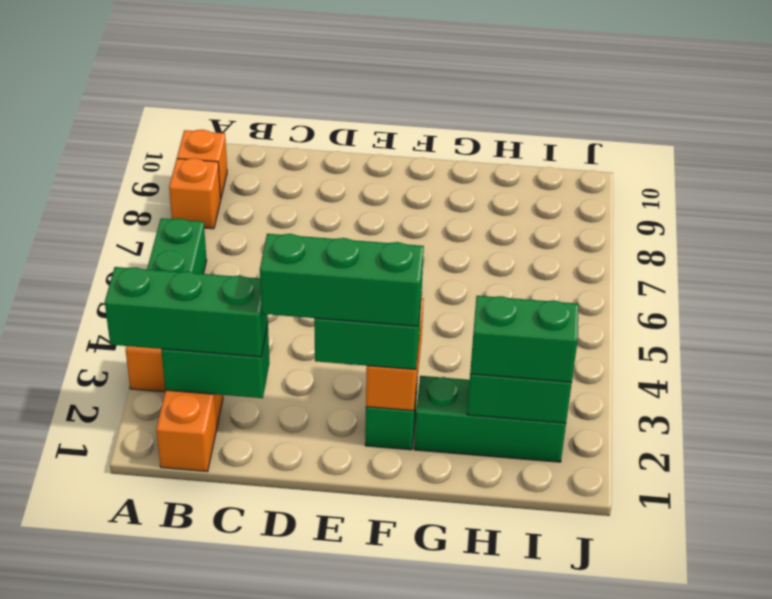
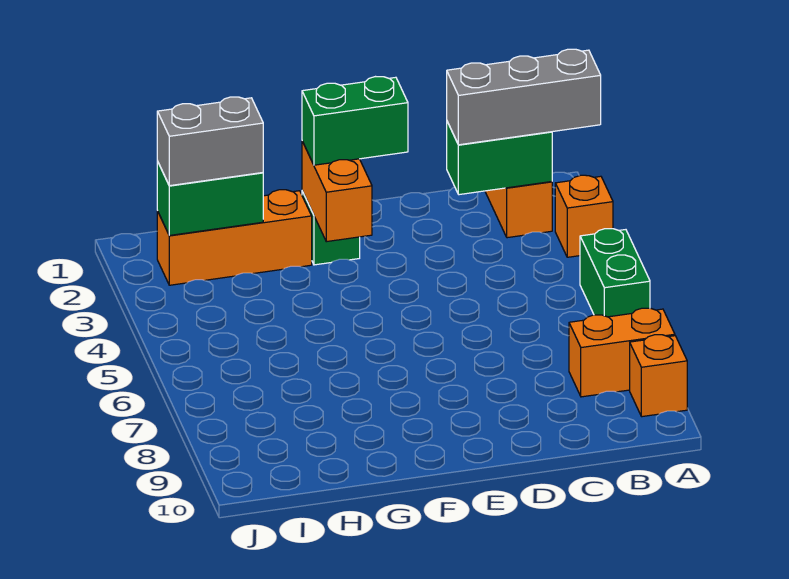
green 1x3 brick [105,267,268,357] -> grey 1x3 brick [447,49,601,145]
orange 1x1 brick [169,158,221,229] -> orange 1x2 brick [569,308,675,397]
green 1x3 brick [260,234,424,326] -> none
green 1x3 brick [414,376,566,462] -> orange 1x3 brick [157,190,312,285]
green 1x2 brick [470,296,579,383] -> grey 1x2 brick [157,97,263,186]

